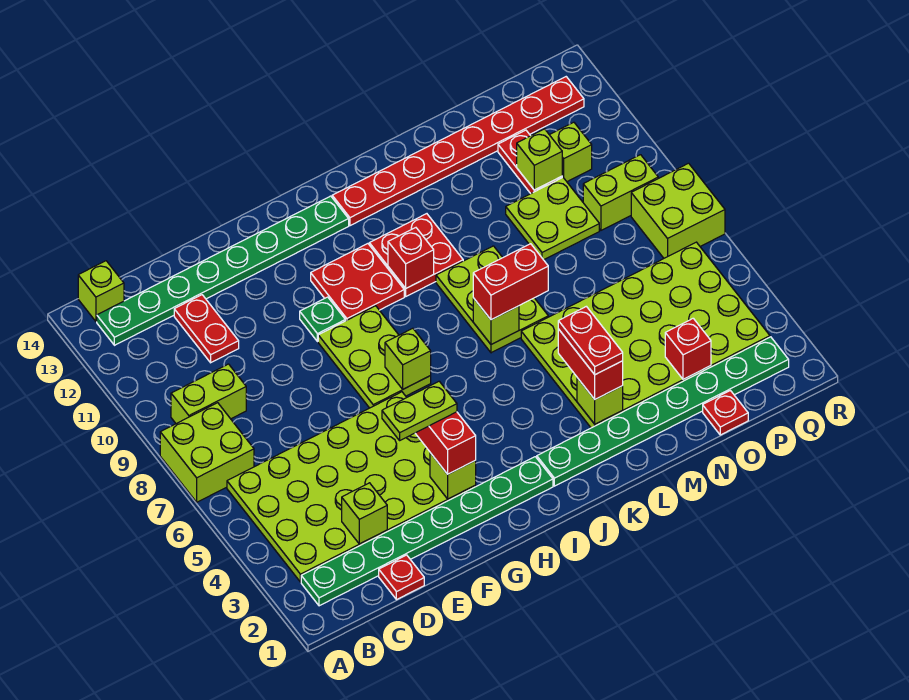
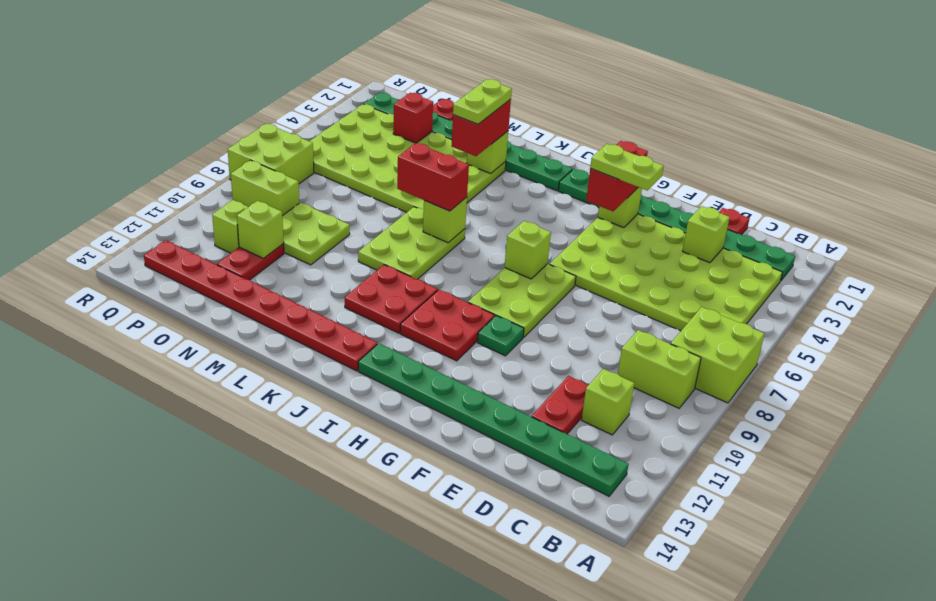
lime 1x1 brick [78,261,124,322] -> lime 1x1 brick moved to [582,369,634,435]
red 1x1 brick [388,228,434,288] -> none
red 1x2 plate [558,306,623,375] -> lime 1x2 plate [453,79,512,124]

